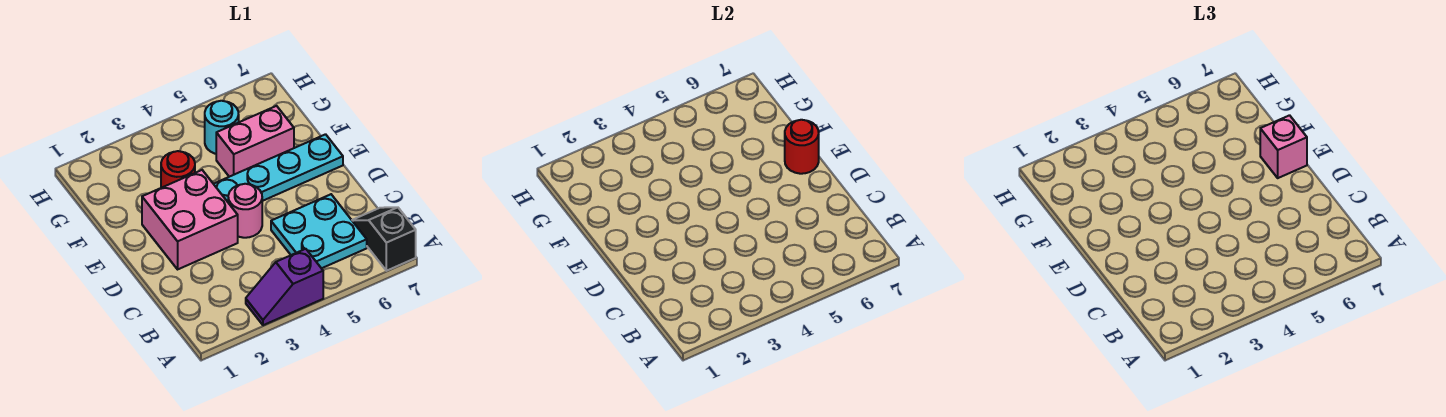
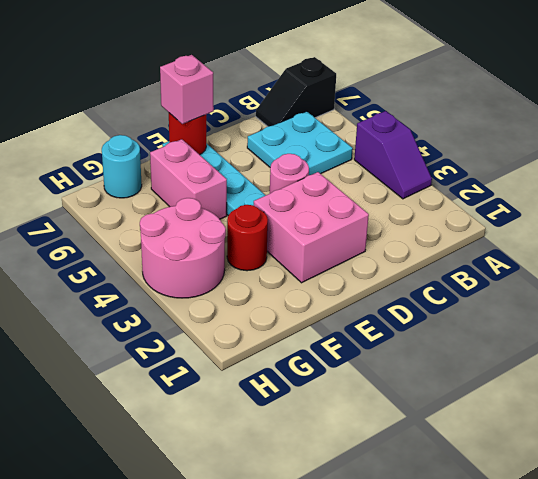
none -> pink 2x2 round brick [140,198,226,298]
cyan 1x1 round brick [205,101,239,154] -> cyan 1x1 round brick moved to [102,135,142,198]

